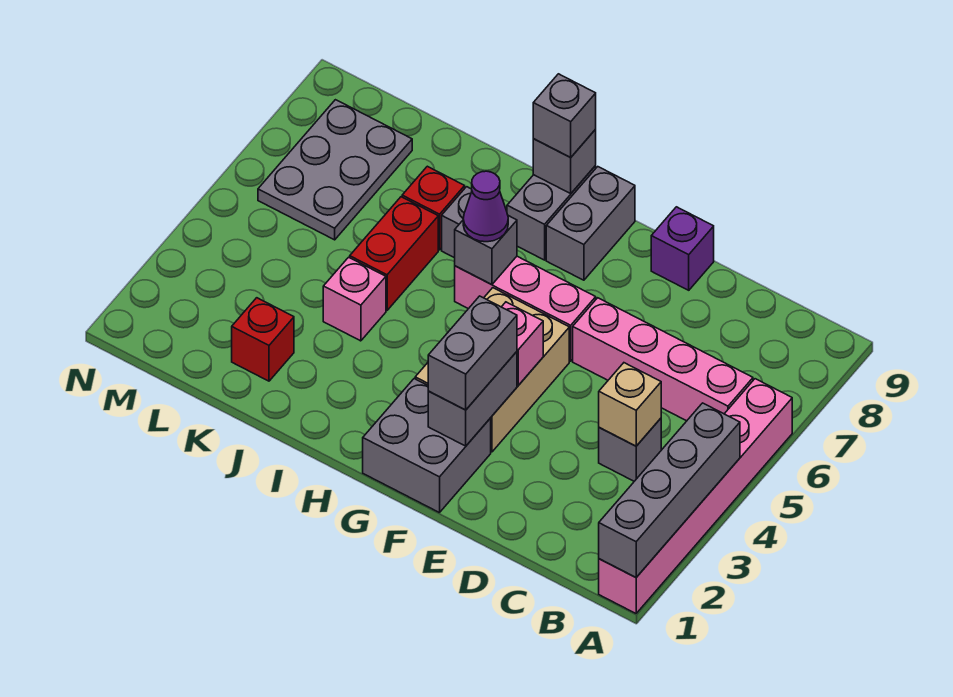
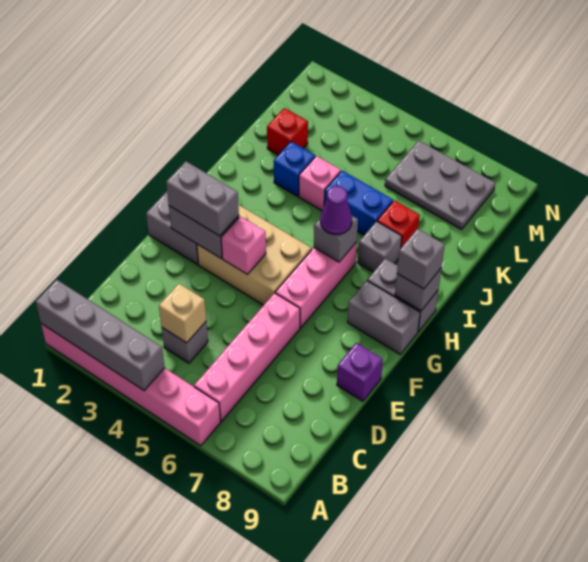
none -> blue 1x1 brick [274,142,315,196]
red 1x2 brick [350,197,438,310] -> blue 1x2 brick [324,171,393,235]

